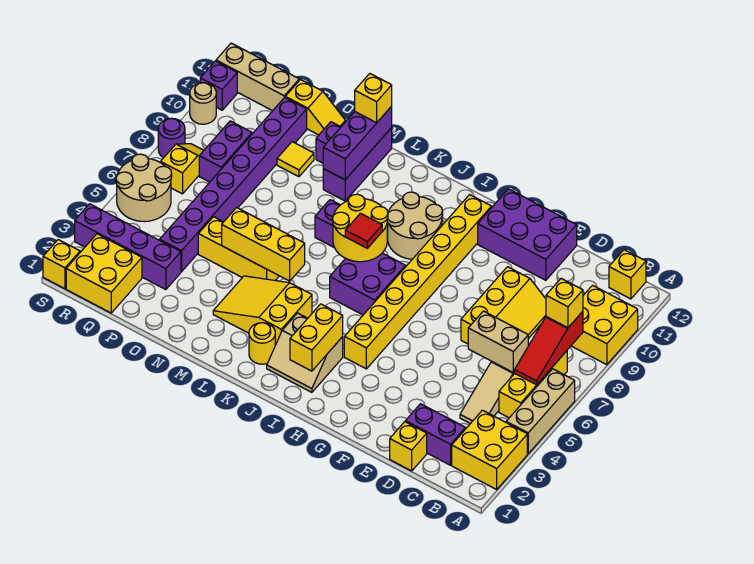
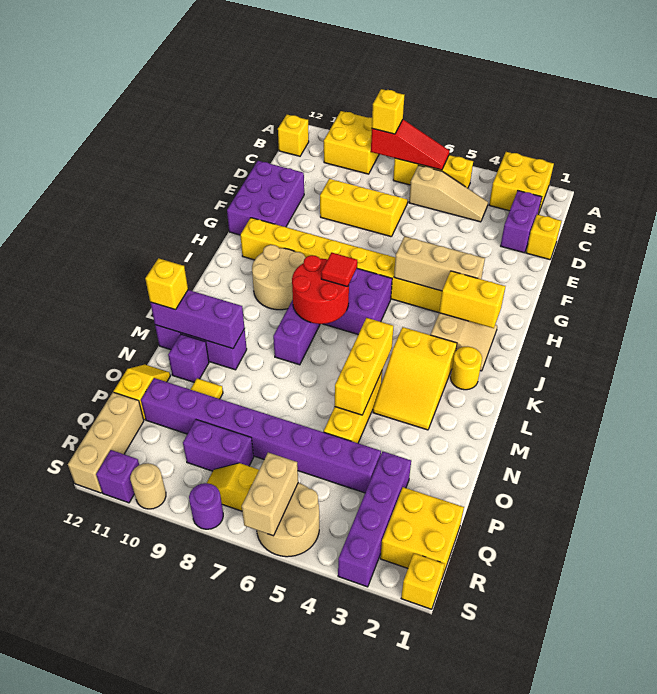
tan 1x3 brick [506,369,575,454] -> tan 1x3 brick moved to [394,236,485,291]
tan 1x2 brick [468,311,528,373] -> tan 1x2 brick moved to [242,453,298,536]
yellow 2x2 round brick [332,194,388,262] -> red 2x2 round brick [292,255,349,324]

